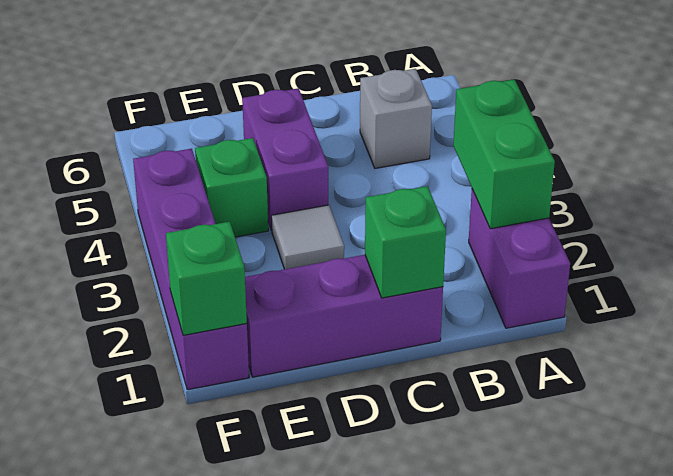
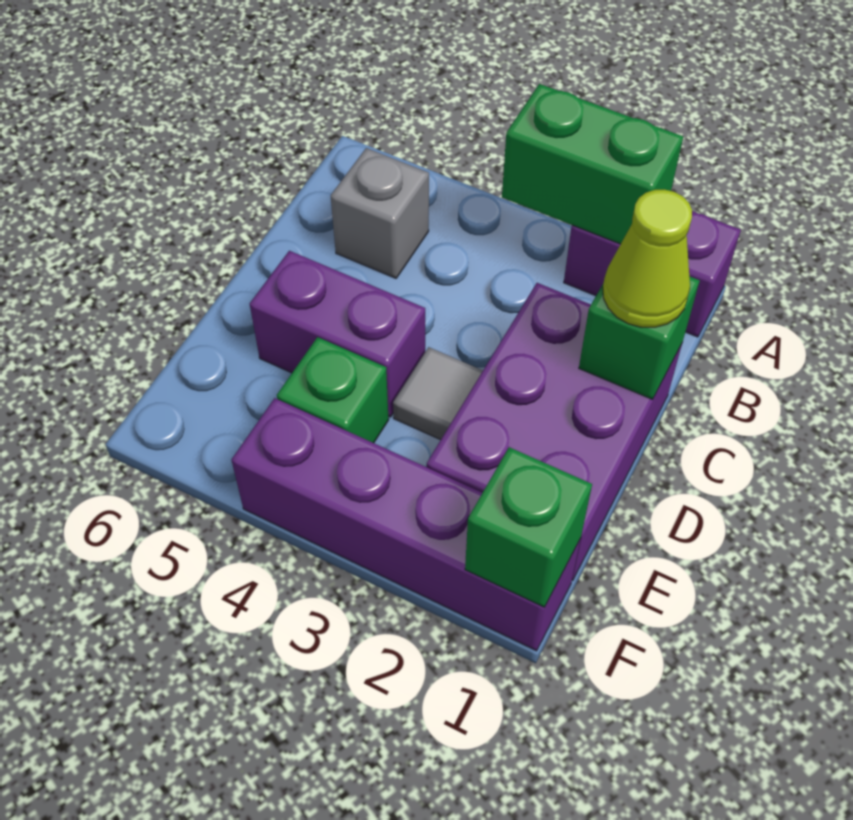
purple 1x3 brick [245,255,443,377] -> purple 2x3 brick [427,283,682,580]
none -> lime 1x1 cone [603,190,692,327]

